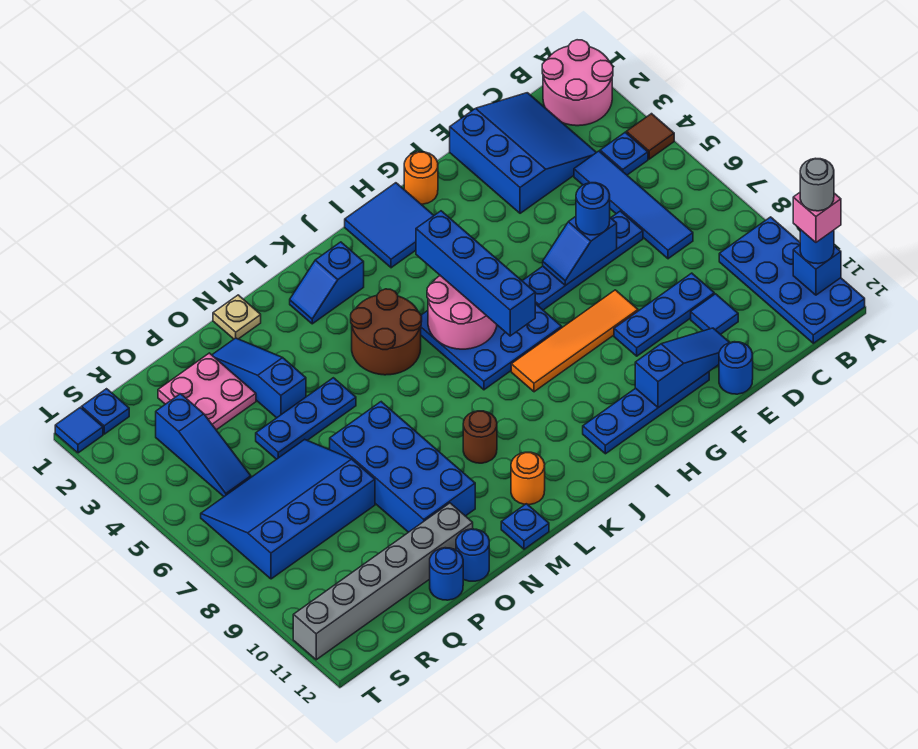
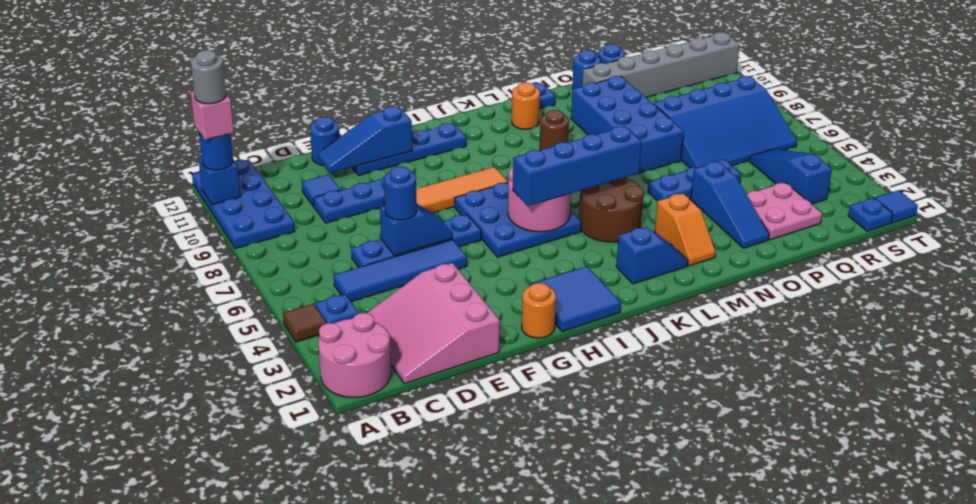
blue 3x3 slope [450,93,597,213] -> pink 3x3 slope [367,263,500,384]
blue 1x4 tile [574,151,693,259] -> blue 1x4 tile turned to [334,240,467,302]
blue 1x4 brick [416,211,535,336] -> blue 1x4 brick turned to [513,126,642,206]
none -> orange 1x2 slope [655,193,716,266]
tan 1x1 plate [213,295,261,339] -> none

